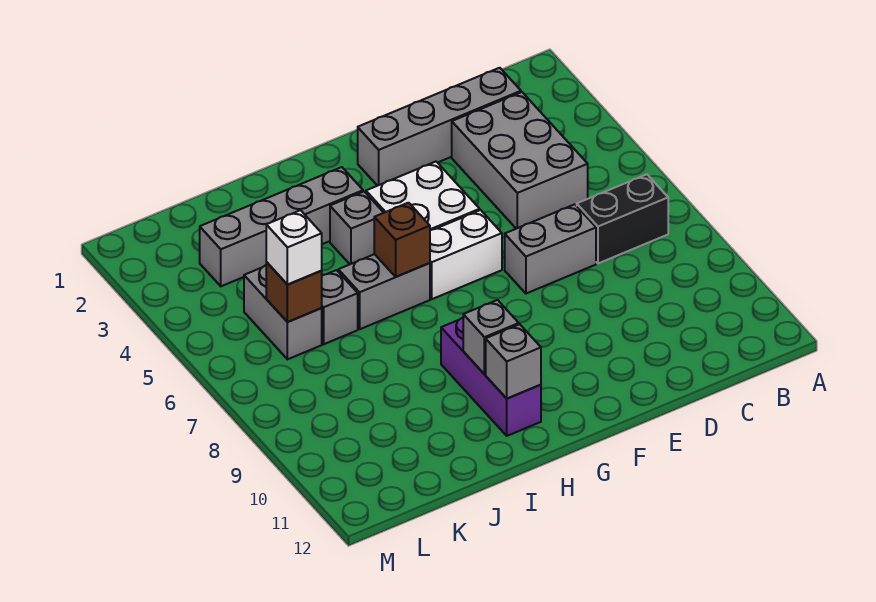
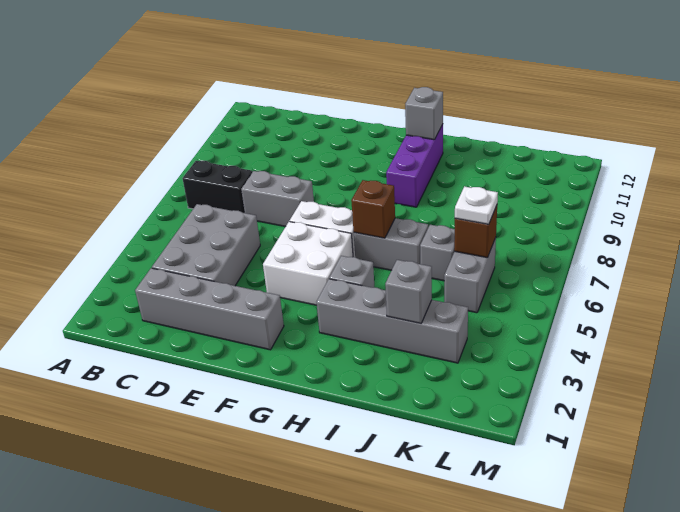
grey 1x1 brick [463,300,519,374] -> grey 1x1 brick moved to [385,260,432,323]
white 1x1 brick [266,210,322,284] -> white 1x1 plate [455,186,498,224]

